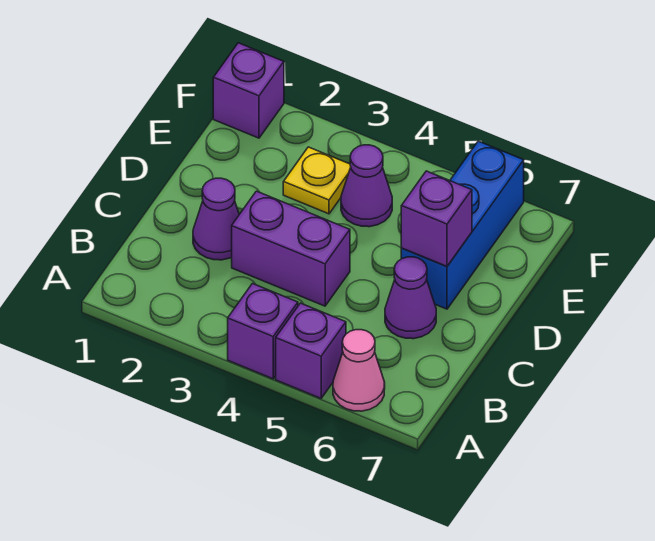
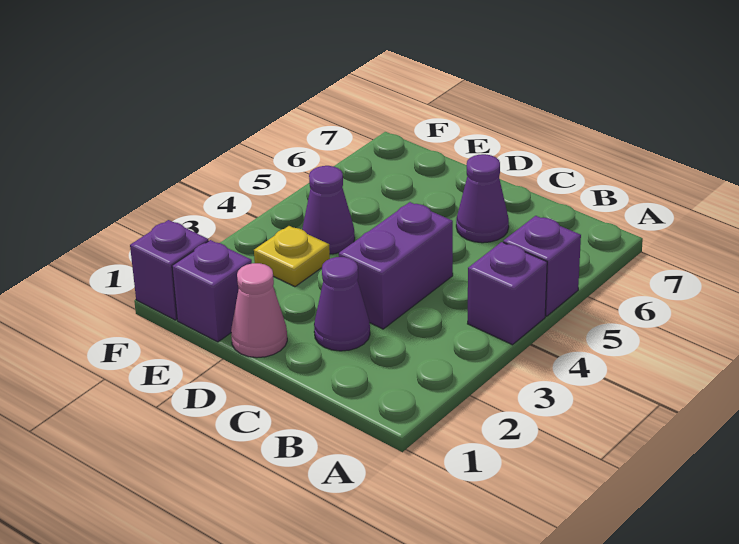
pink 1x1 cone [333,330,385,411] -> pink 1x1 cone moved to [231,263,287,358]
blue 1x3 brick [401,141,524,309] -> none
purple 1x1 brick [401,171,472,266] -> purple 1x1 brick moved to [172,240,252,342]

